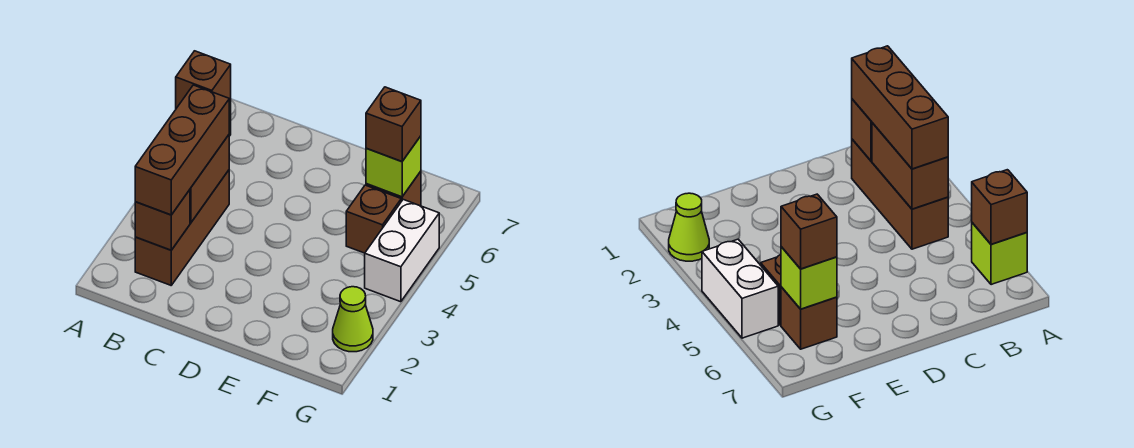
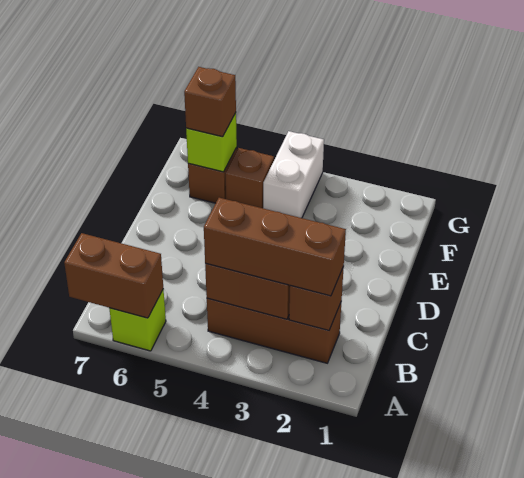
brown 1x1 brick [176,51,231,108] -> brown 1x2 brick [64,233,163,318]
lime 1x1 cone [333,287,373,352] -> none
white 1x2 brick [365,200,439,302] -> white 1x2 brick turned to [263,131,324,218]

